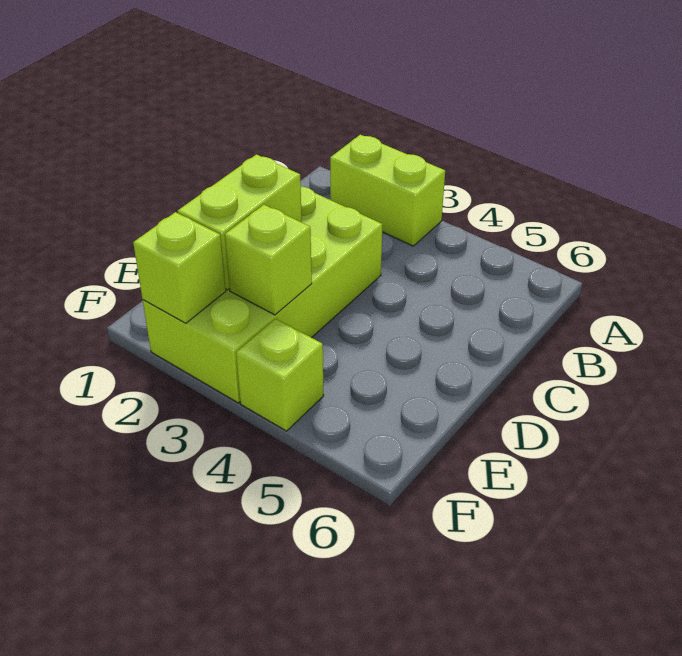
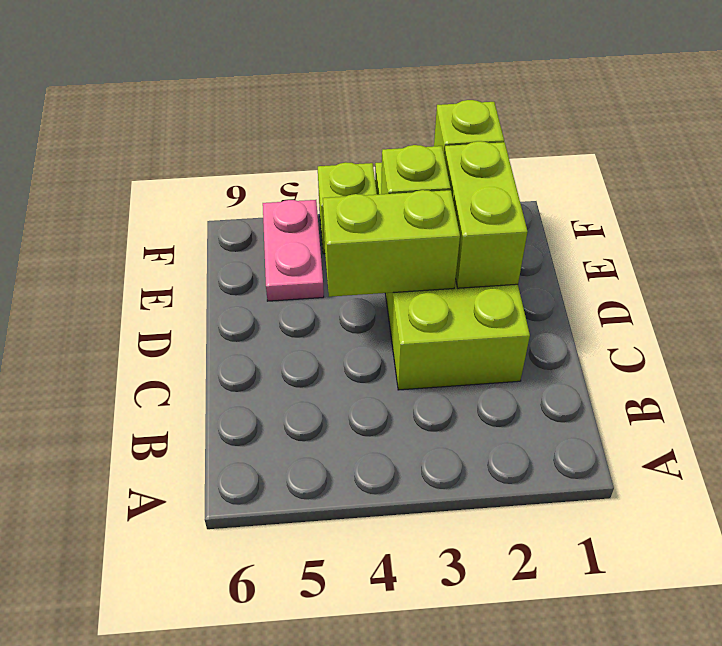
lime 1x2 brick [330,135,445,246] -> lime 1x2 brick moved to [323,190,460,297]
none -> pink 1x2 plate [263,200,324,301]

